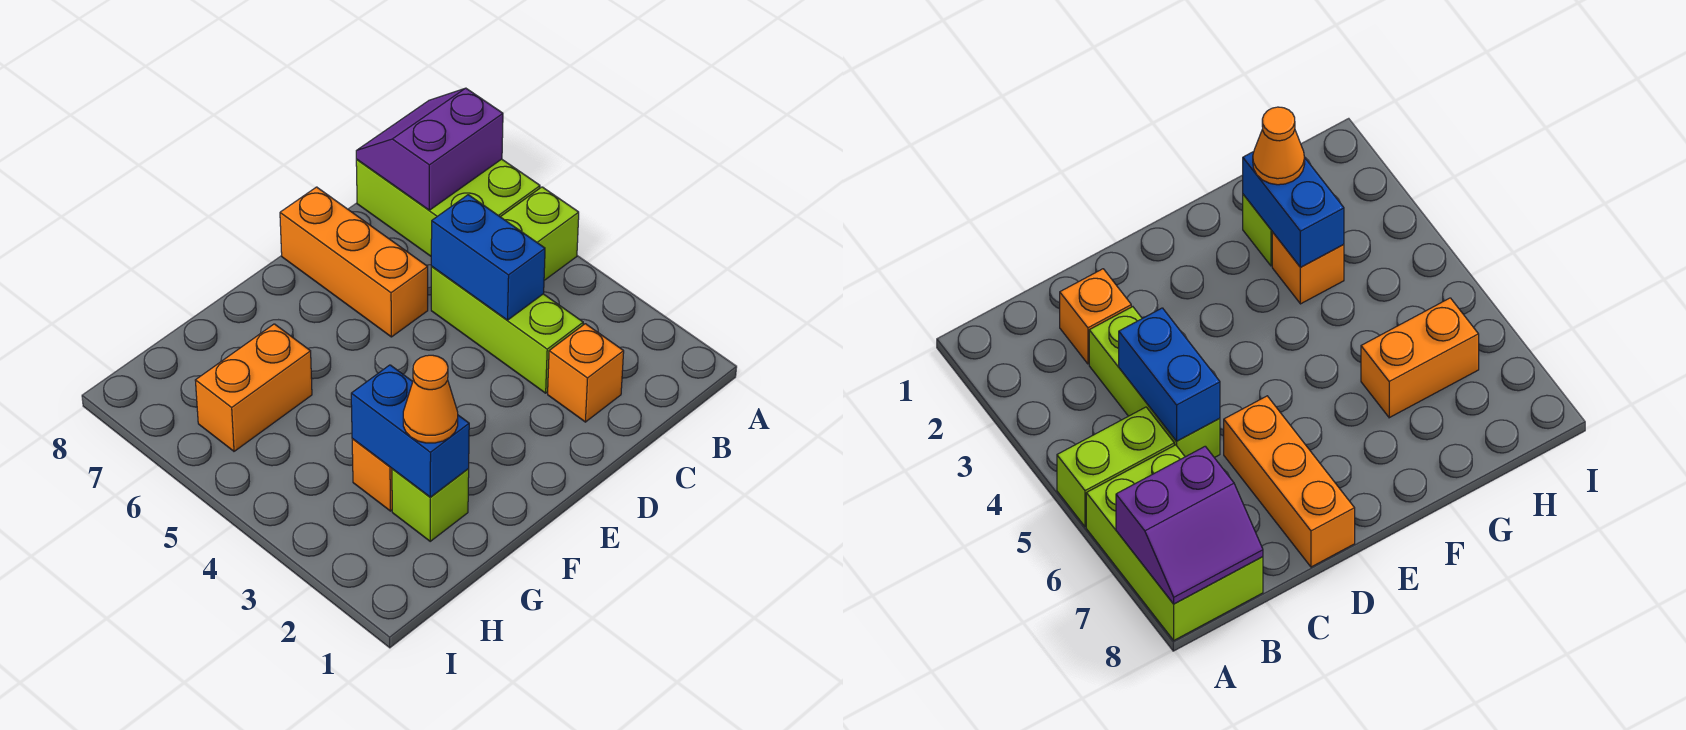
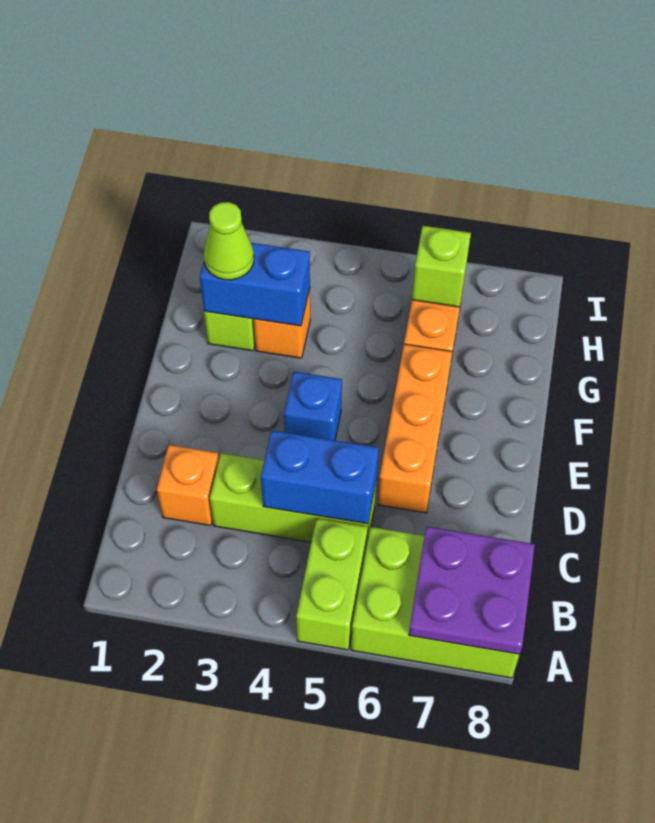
purple 2x2 slope [356,88,503,210] -> purple 2x2 plate [409,526,535,654]
orange 1x3 brick [280,187,428,337] -> orange 1x3 brick turned to [378,344,452,513]
none -> blue 1x1 brick [284,372,342,440]
orange 1x1 cone [403,355,458,443] -> lime 1x1 cone [204,202,254,280]
none -> lime 1x1 brick [412,226,471,307]

